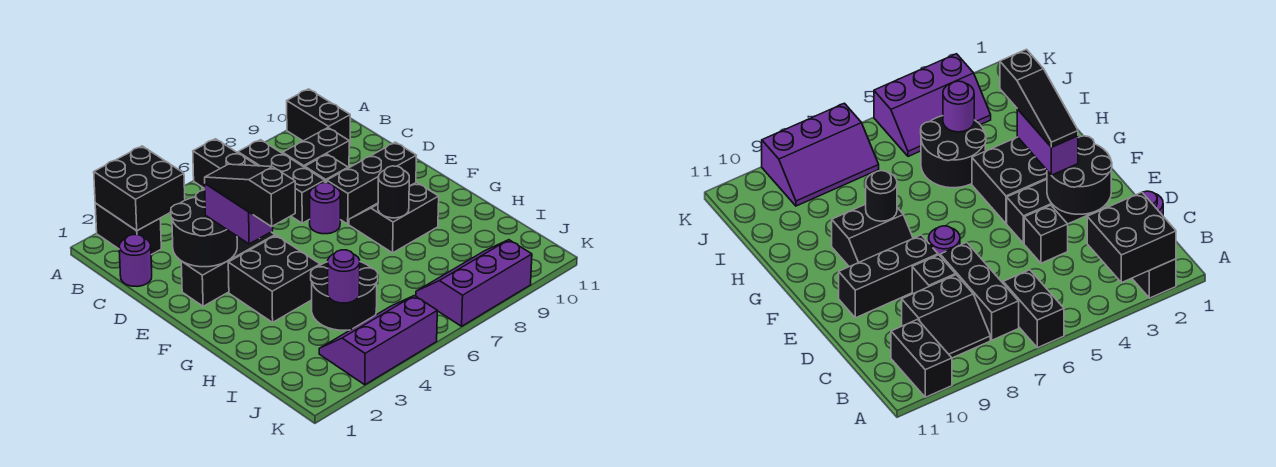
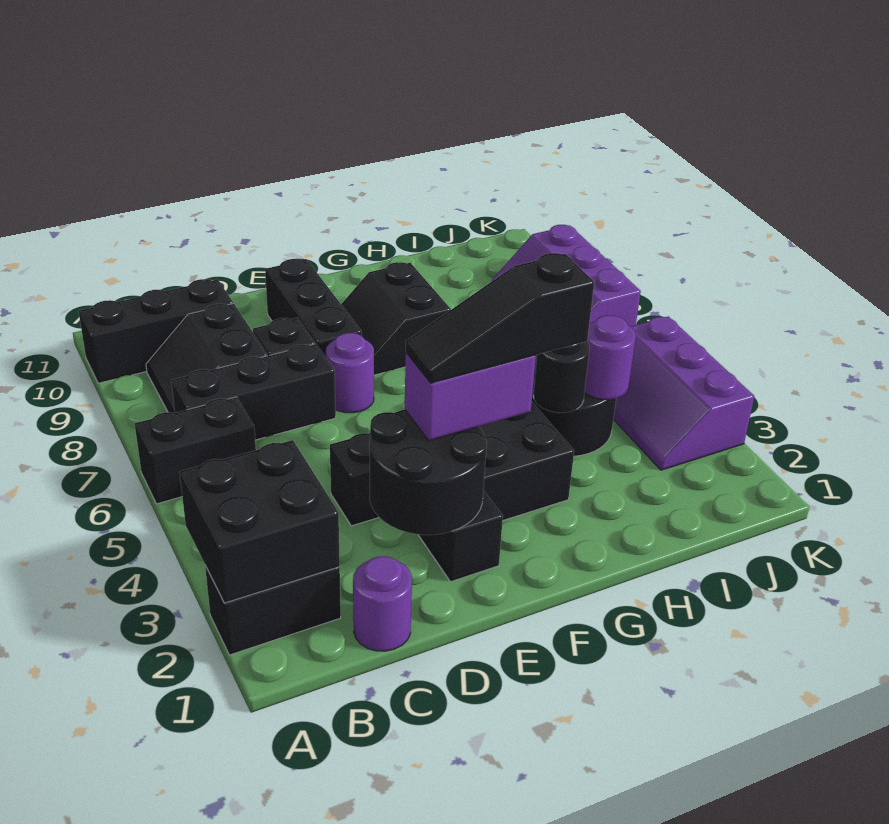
black 1x2 brick [287,89,350,145] -> black 1x3 brick [79,279,233,383]
black 1x1 round brick [378,166,409,218] -> black 1x1 round brick moved to [534,341,590,413]

